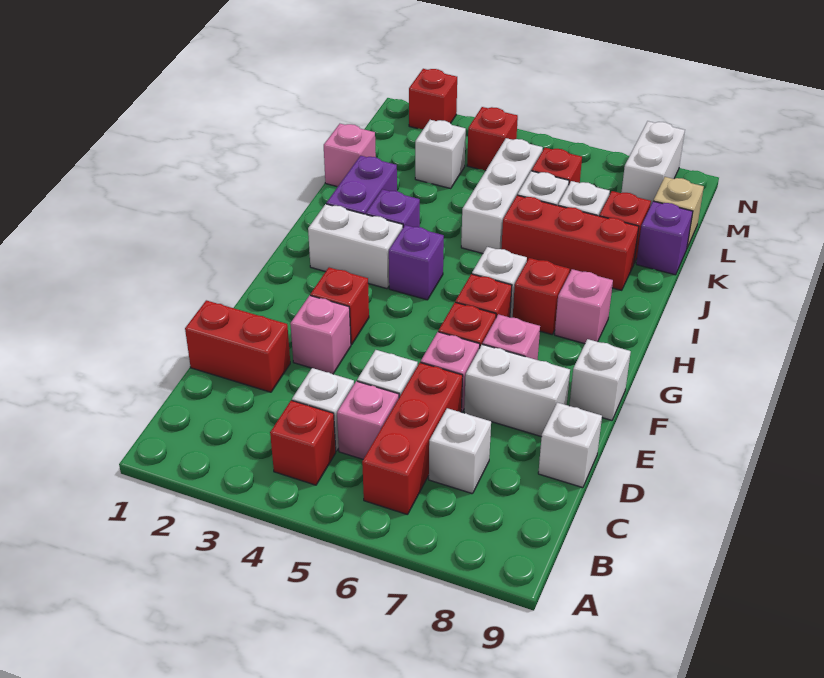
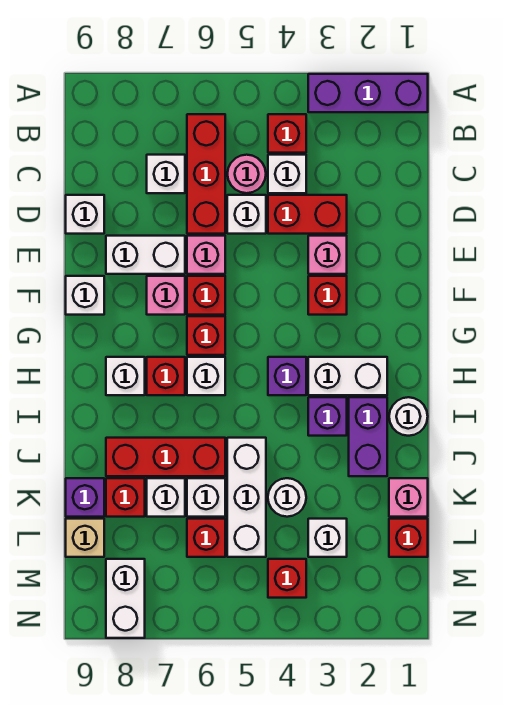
none -> purple 1x3 brick [308,74,428,112]
pink 1x1 brick [337,381,399,459] -> pink 1x1 round brick [227,155,266,193]
red 1x2 brick [185,300,290,392] -> red 1x2 brick moved to [268,195,347,234]
pink 1x1 brick [555,269,613,344] -> white 1x1 brick [106,357,145,395]
none -> white 1x1 round brick [389,397,428,436]
none -> white 1x1 round brick [268,478,306,517]
red 1x1 brick [409,69,457,129] -> red 1x1 brick moved to [389,519,428,557]

